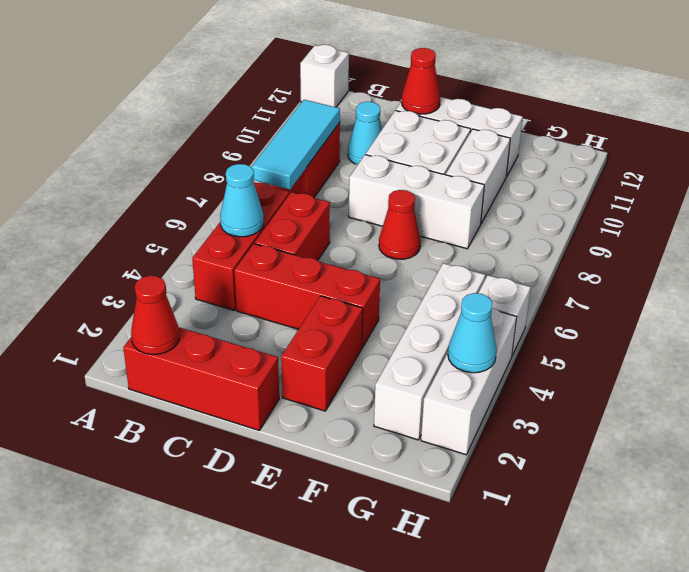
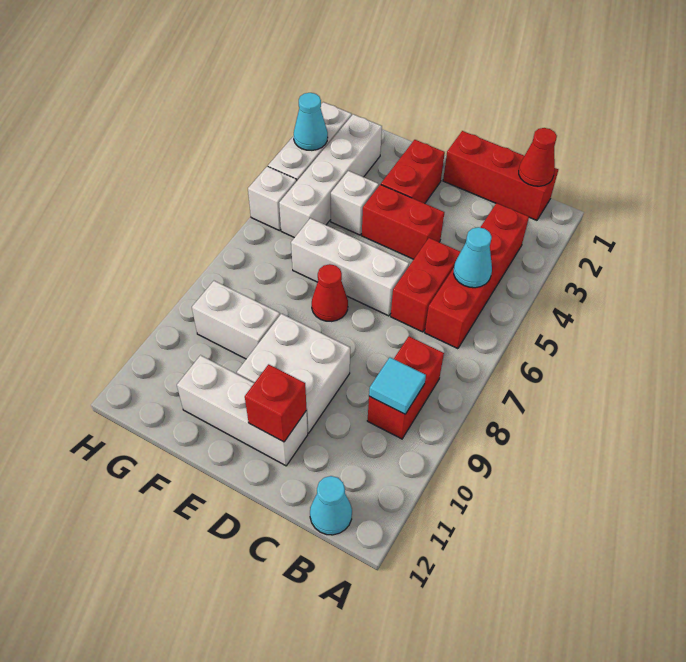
white 1x1 brick [300,45,349,107] -> white 1x1 brick moved to [331,171,379,235]
red 1x3 brick [192,182,289,310] -> red 1x4 brick [425,203,529,349]
cyan 1x3 tile [252,100,340,190] -> cyan 1x1 tile [369,358,426,414]
red 1x3 brick [234,244,380,348] -> red 1x2 brick [362,184,444,259]
cyan 1x1 cone [348,102,382,165] -> cyan 1x1 cone moved to [310,476,352,535]
white 1x3 brick [349,155,484,249] -> white 1x3 brick moved to [291,218,409,316]
red 1x1 cone [401,48,440,114] -> red 1x1 brick [245,364,307,442]
white 1x2 brick [446,129,510,223] -> white 1x2 brick turned to [192,281,280,359]

